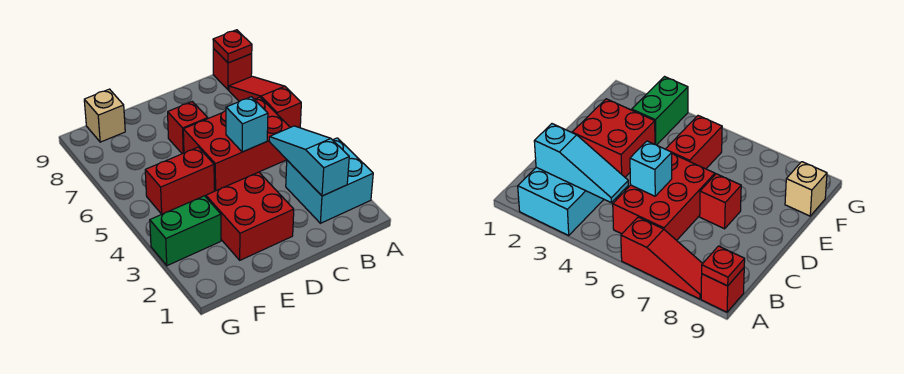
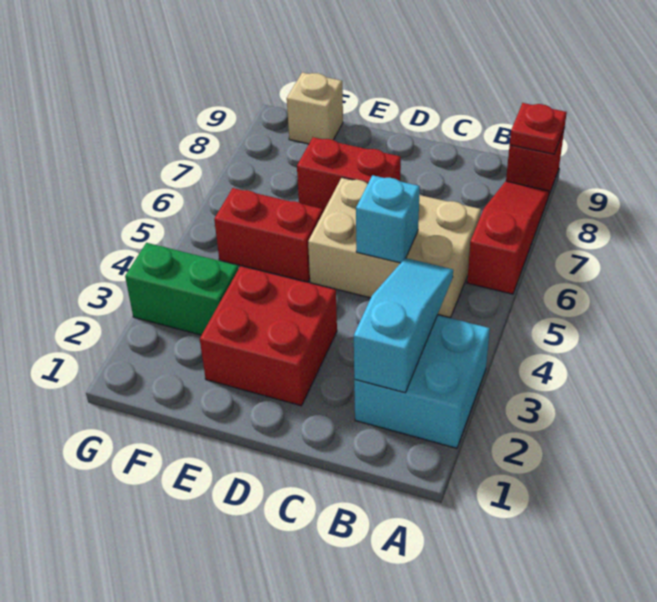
red 2x3 brick [183,97,290,191] -> tan 2x3 brick [308,178,481,318]
red 1x1 brick [168,102,208,154] -> red 1x2 brick [297,137,401,212]

